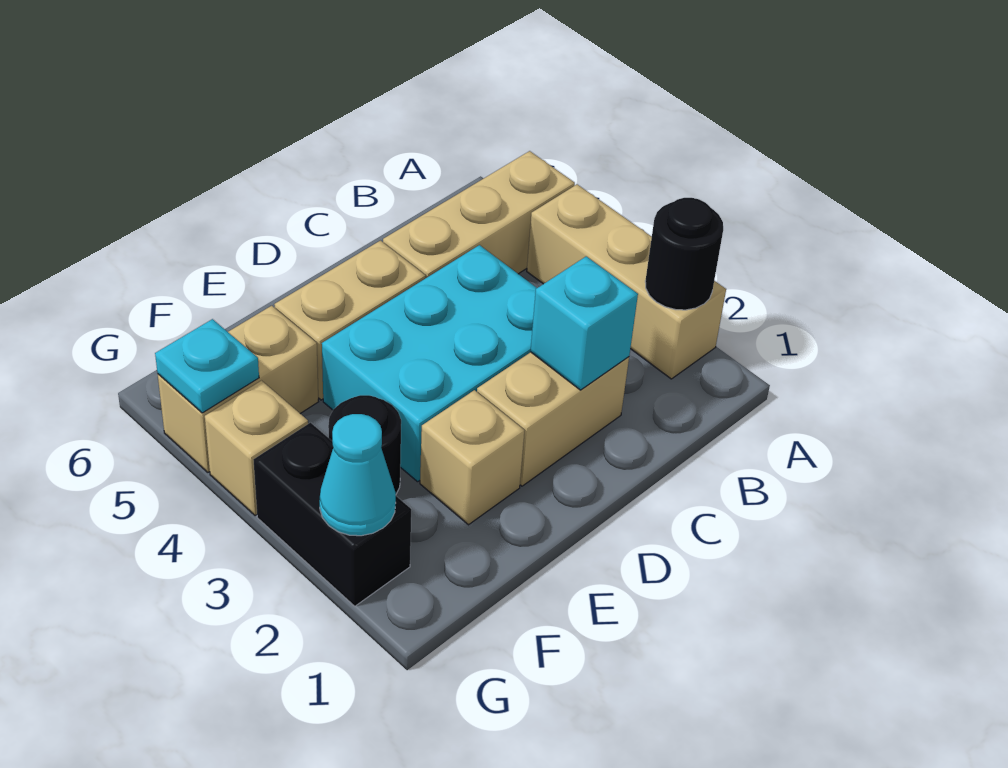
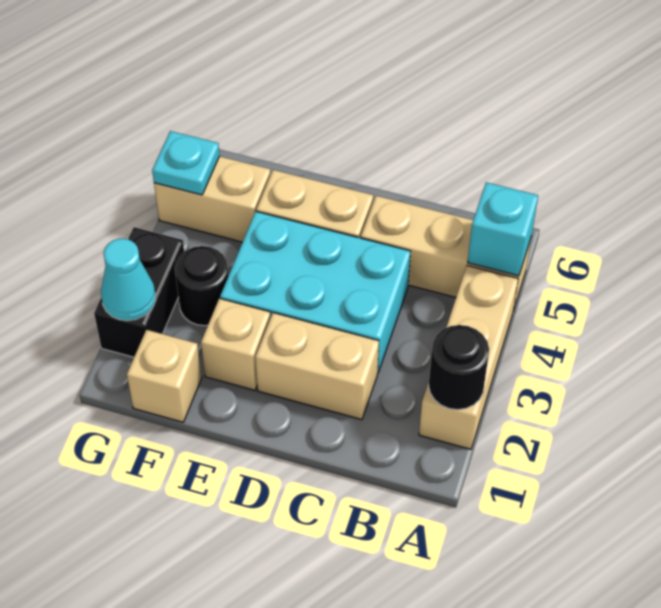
cyan 1x1 brick [530,256,638,390] -> cyan 1x1 brick moved to [468,182,538,276]
tan 1x1 brick [205,381,308,516] -> tan 1x1 brick moved to [127,330,202,422]

